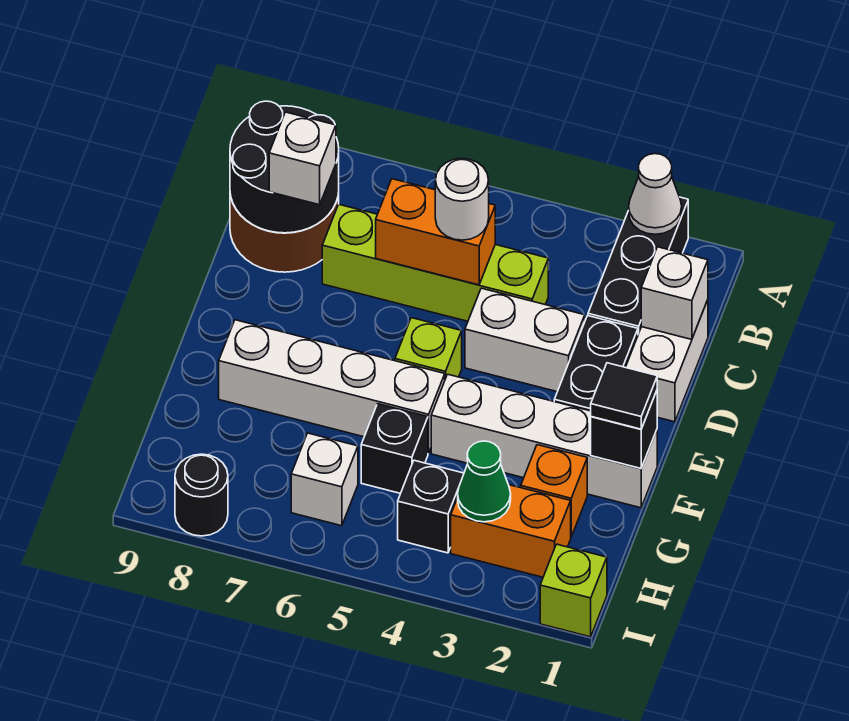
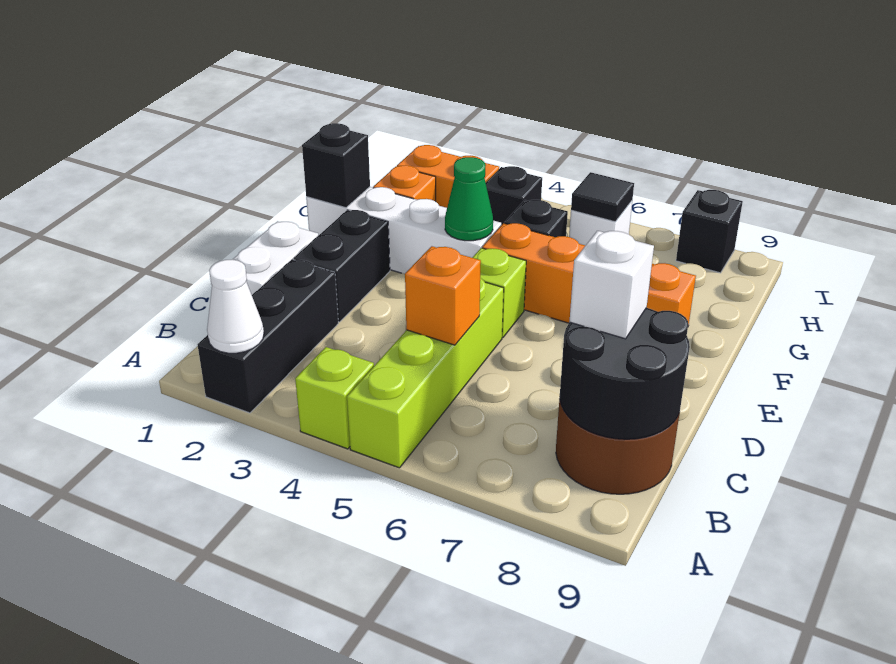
white 1x1 brick [641,247,708,340] -> none
lime 1x4 brick [322,204,548,321] -> lime 1x4 brick turned to [347,278,504,468]
orange 1x2 brick [376,179,495,285] -> orange 1x1 brick [405,246,481,345]
white 1x1 round brick [435,158,489,240] -> none
white 1x2 brick [465,288,585,392] -> none
black 1x1 tile [591,363,657,429] -> black 1x1 tile moved to [571,172,634,222]
white 1x4 brick [219,320,445,453] -> orange 1x4 brick [482,223,696,325]
green 1x1 cone [458,441,511,522] -> green 1x1 cone moved to [445,157,493,241]
lime 1x1 brick [540,544,607,637] -> lime 1x1 brick moved to [295,347,374,449]
black 1x1 round brick [175,454,228,536] -> black 1x1 brick [676,190,743,273]

